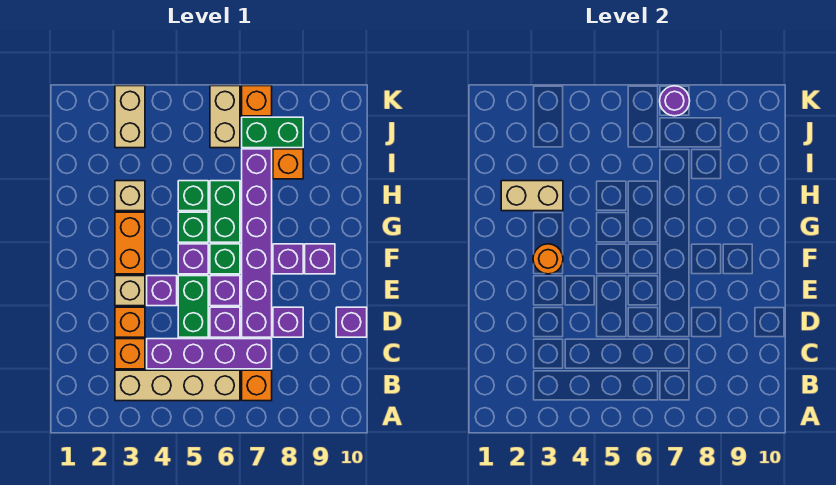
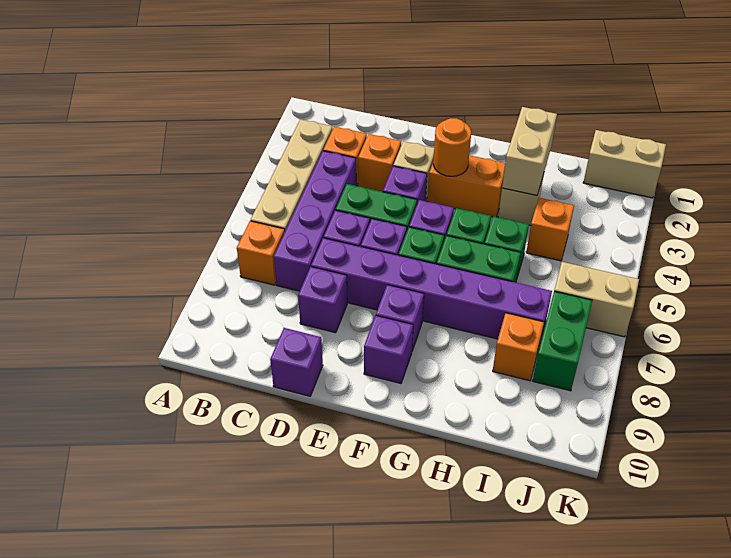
tan 1x2 brick [115,86,145,148] -> tan 1x2 brick moved to [583,130,666,198]
orange 1x1 brick [242,86,272,116] -> orange 1x1 brick moved to [526,198,574,261]
purple 1x1 round brick [660,86,690,116] -> none

